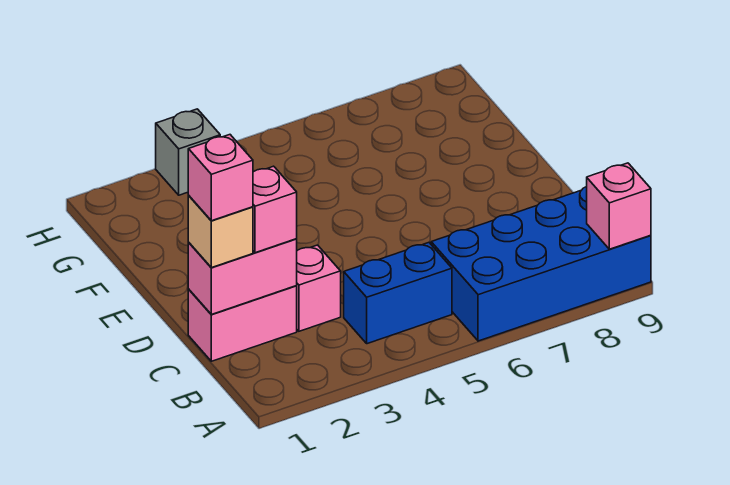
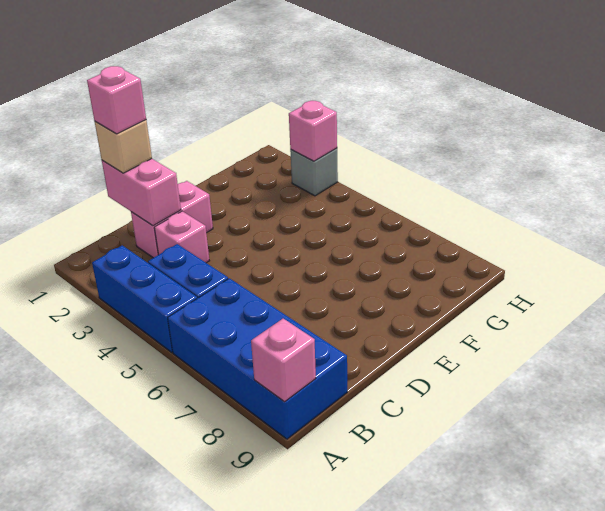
none -> blue 1x3 brick [92,245,197,352]
pink 1x2 brick [188,286,297,361] -> pink 1x2 brick turned to [131,181,213,258]
pink 1x1 brick [253,166,297,253] -> pink 1x1 brick moved to [289,101,337,161]

